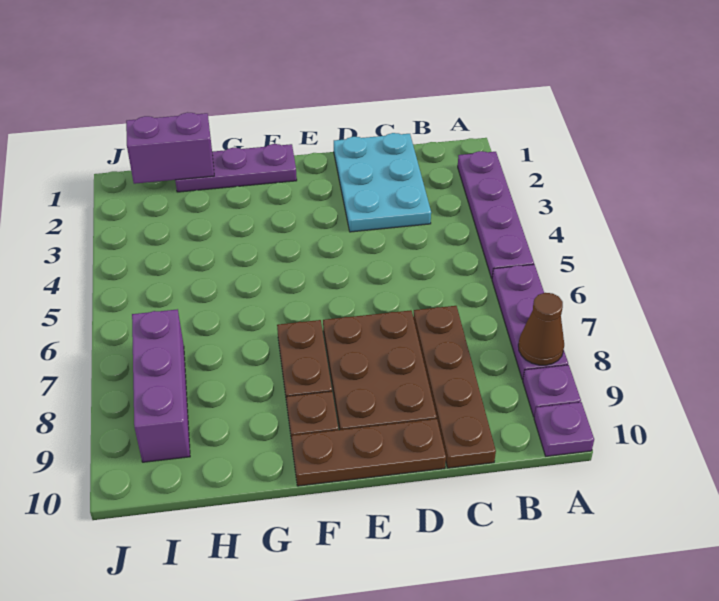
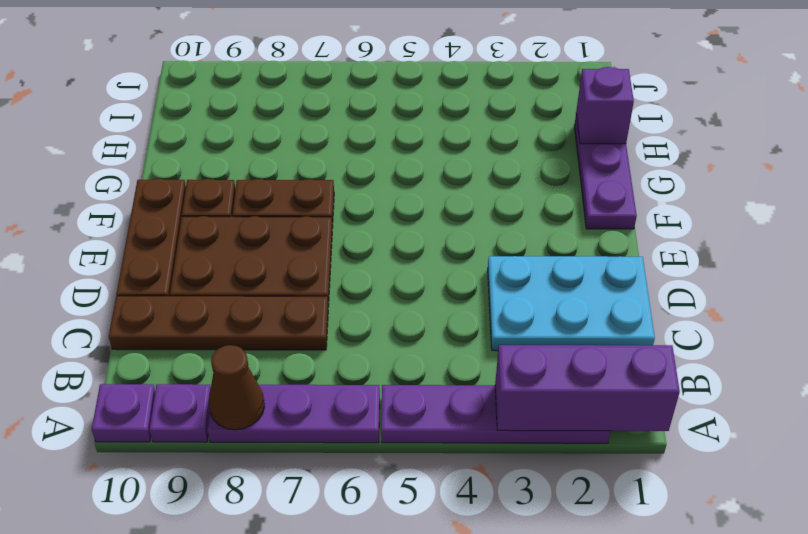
purple 1x2 brick [126,112,214,184] -> purple 1x1 brick [576,67,634,144]
purple 1x3 brick [132,309,190,462] -> purple 1x3 brick moved to [495,345,680,431]

